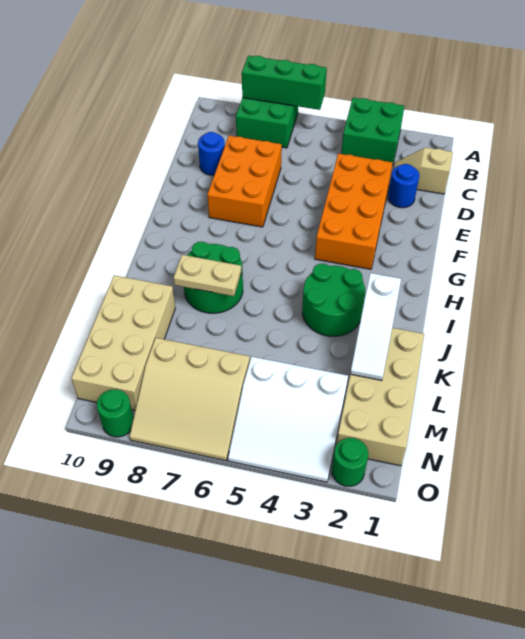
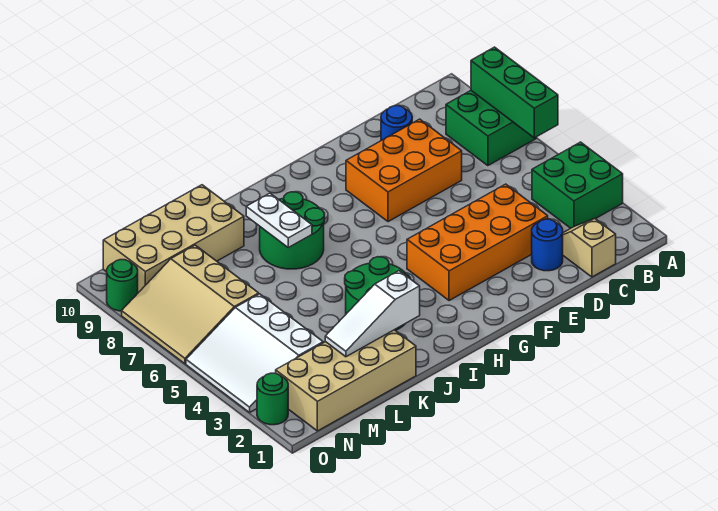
tan 1x2 plate [174,255,241,296] -> white 1x2 plate [246,193,312,247]

